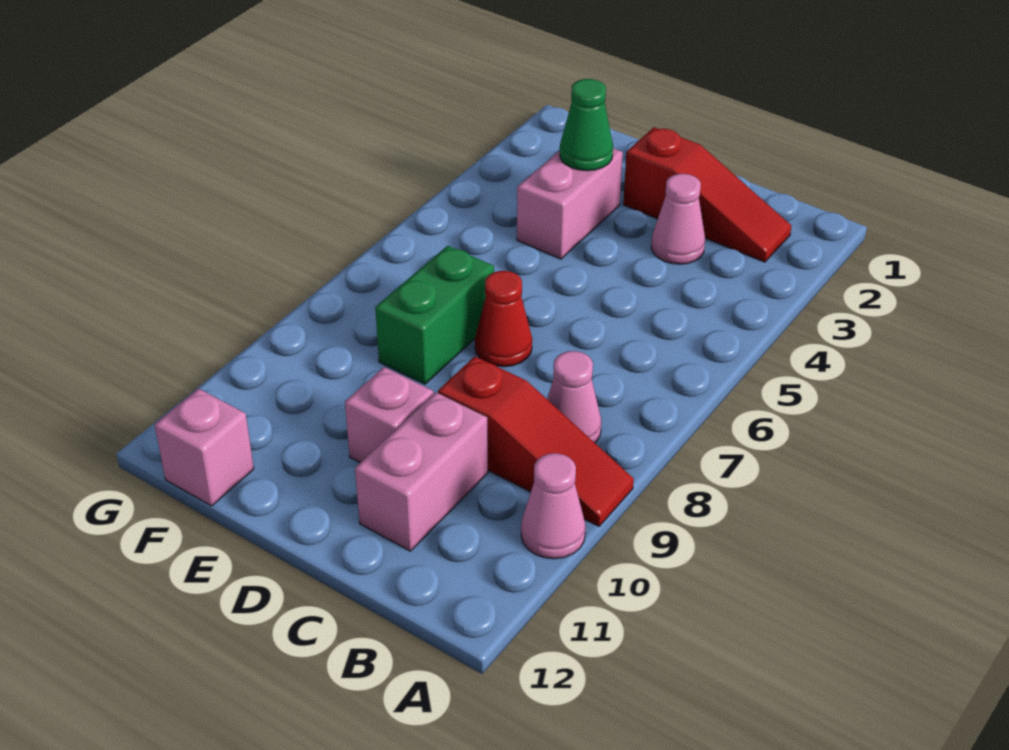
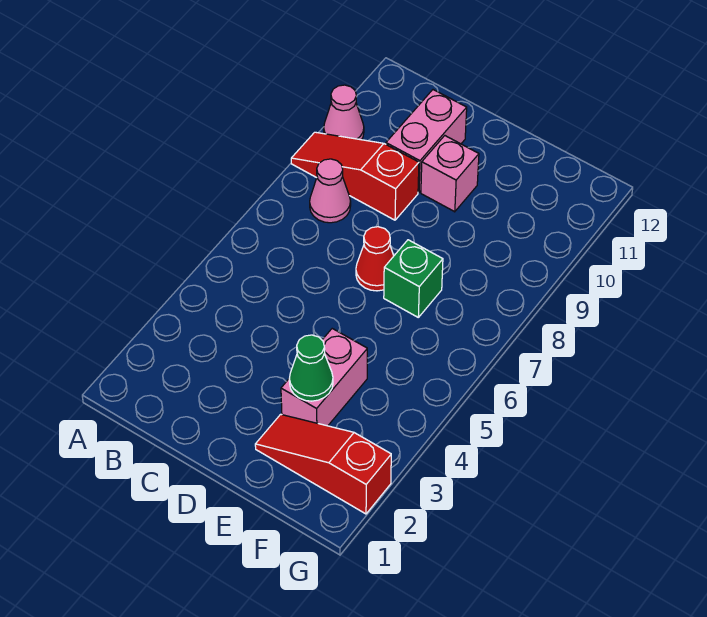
red 1x3 slope [623,127,791,262] -> red 1x3 slope moved to [255,414,391,514]
pink 1x1 cone [651,174,705,264] -> none
green 1x2 brick [375,246,494,384] -> green 1x1 brick [384,240,443,317]
pink 1x1 brick [154,389,254,506] -> none

